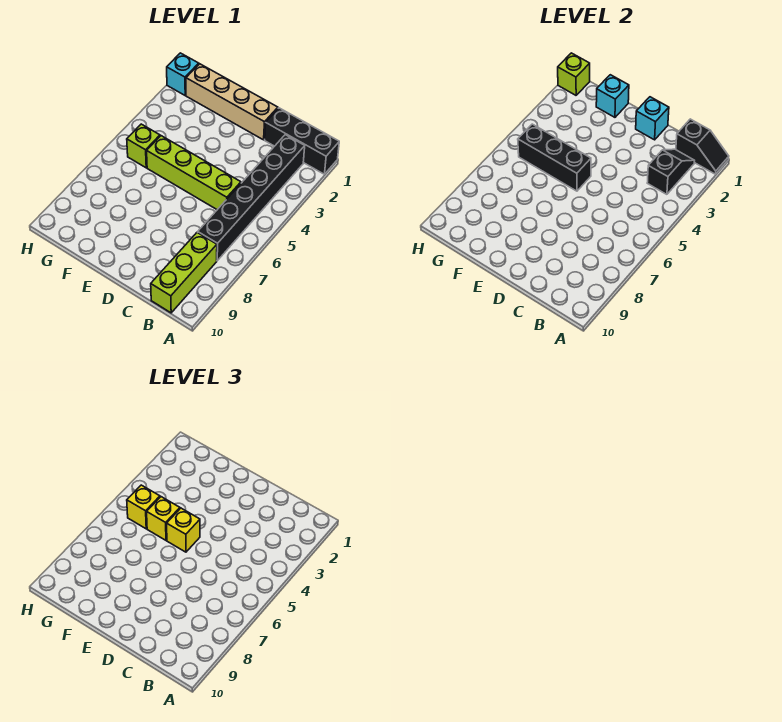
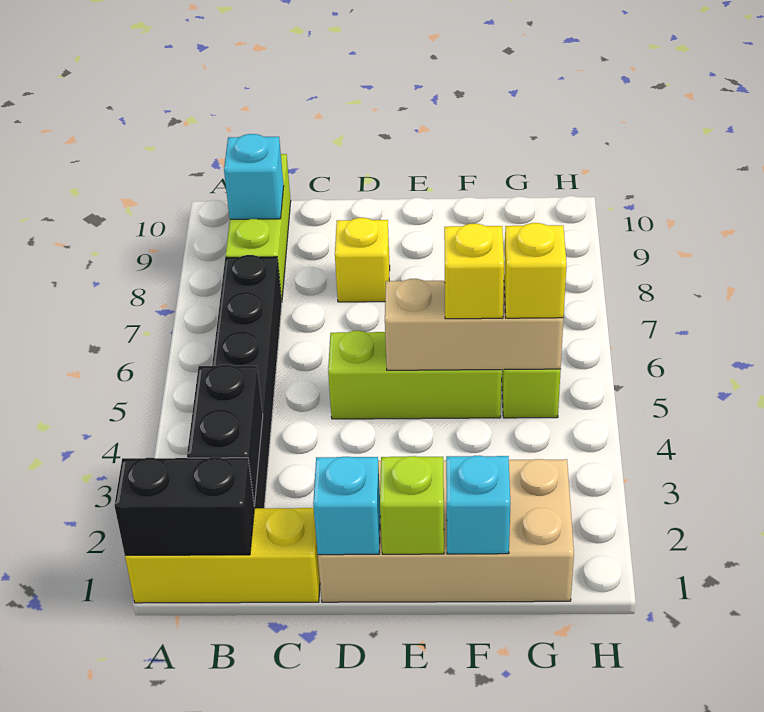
black 1x3 brick [265,108,339,174] -> yellow 1x3 brick [125,508,320,603]
black 1x2 slope [676,119,729,174] -> black 1x2 brick [114,457,254,555]
black 1x2 slope [647,149,695,194] -> black 1x2 brick [187,365,263,506]
lime 1x4 brick [147,136,241,210] -> lime 1x3 brick [328,331,502,419]
tan 1x4 brick [186,64,278,140] -> tan 2x4 brick [318,459,574,602]
black 1x3 brick [518,124,591,191] -> tan 1x3 brick [385,279,563,370]
yellow 1x1 brick [167,508,200,552] -> yellow 1x1 brick moved to [335,218,390,302]
cyan 1x1 brick [167,53,199,95] -> cyan 1x1 brick moved to [224,134,284,219]
lime 1x1 brick [558,53,590,95] -> lime 1x1 brick moved to [380,456,444,554]

